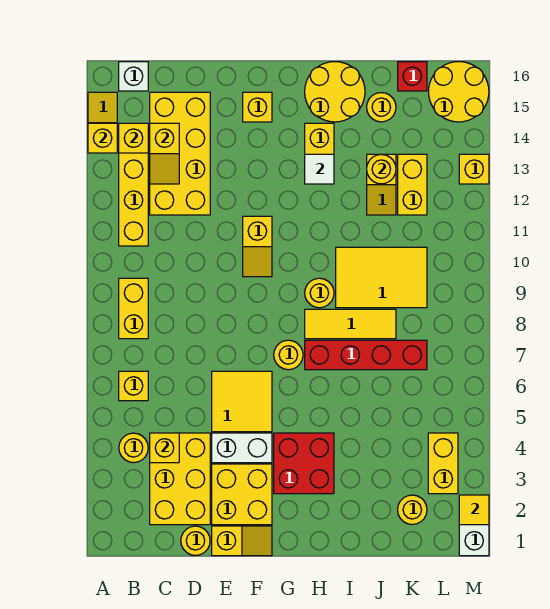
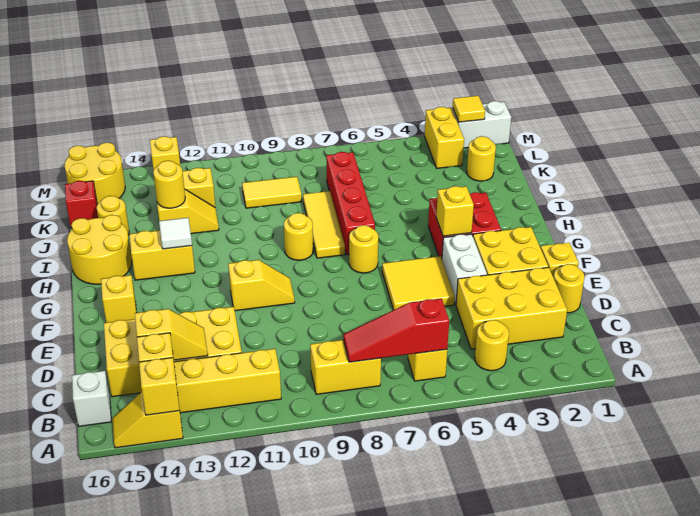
none -> red 1x3 slope [343,298,449,362]
yellow 1x1 brick [150,433,179,463] -> yellow 1x1 brick moved to [436,186,474,236]
yellow 2x3 tile [336,247,427,308] -> yellow 1x2 tile [242,177,302,208]
yellow 1x2 brick [428,433,458,494] -> yellow 1x2 brick turned to [425,107,464,168]

